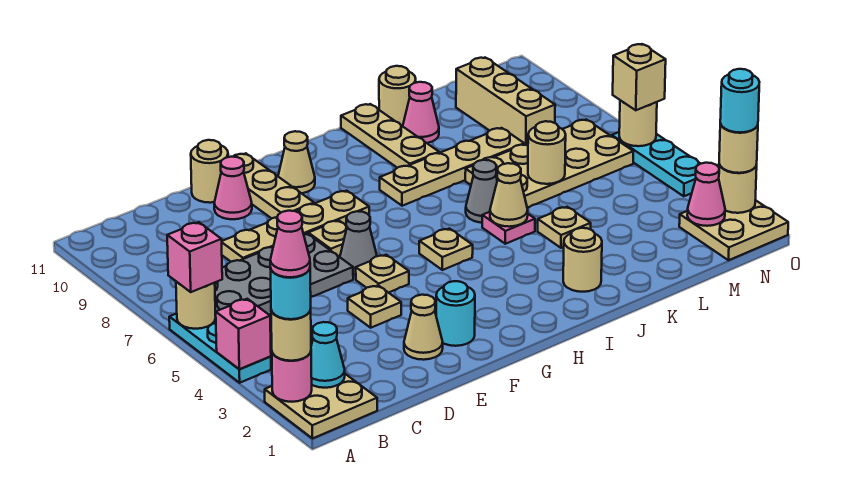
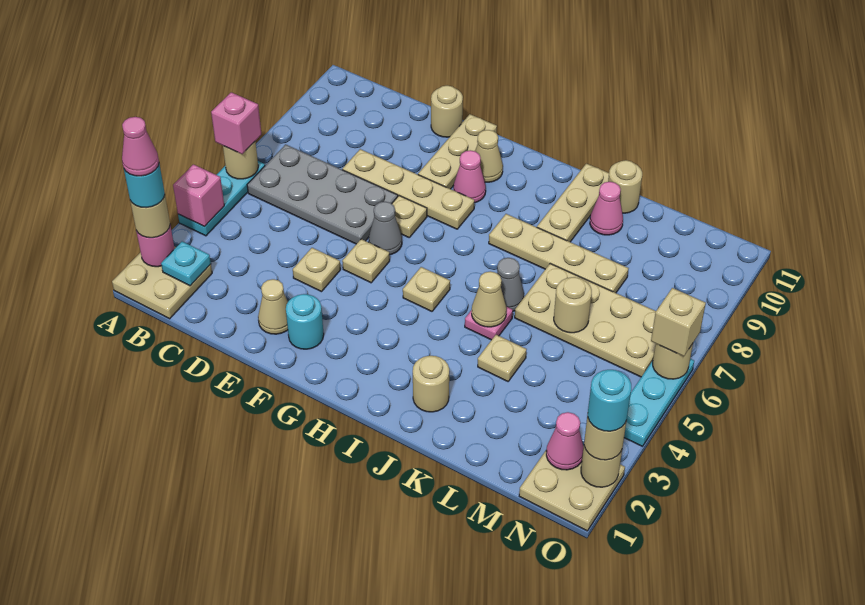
cyan 1x1 cone [311,322,345,388] -> cyan 1x1 plate [161,242,211,286]
pink 1x1 cone [214,157,252,219] -> pink 1x1 cone moved to [453,150,486,203]
tan 1x3 brick [456,58,555,144] -> none

